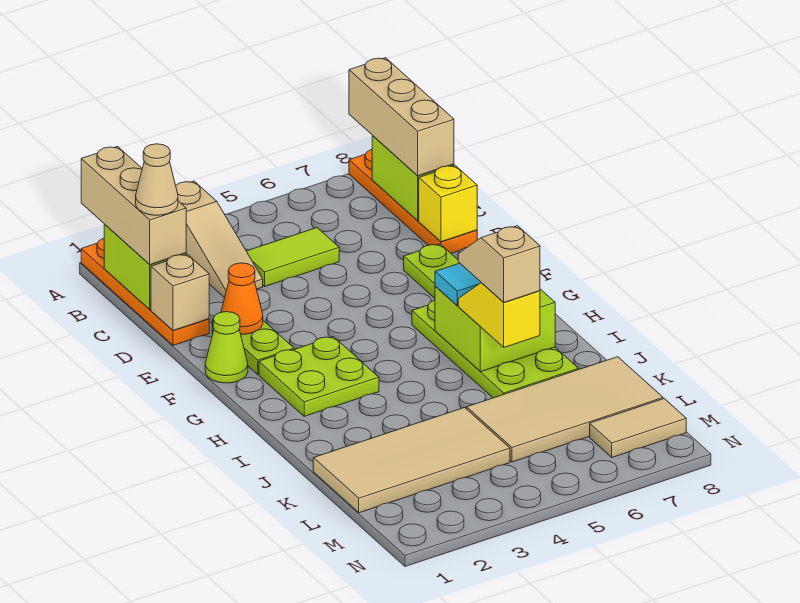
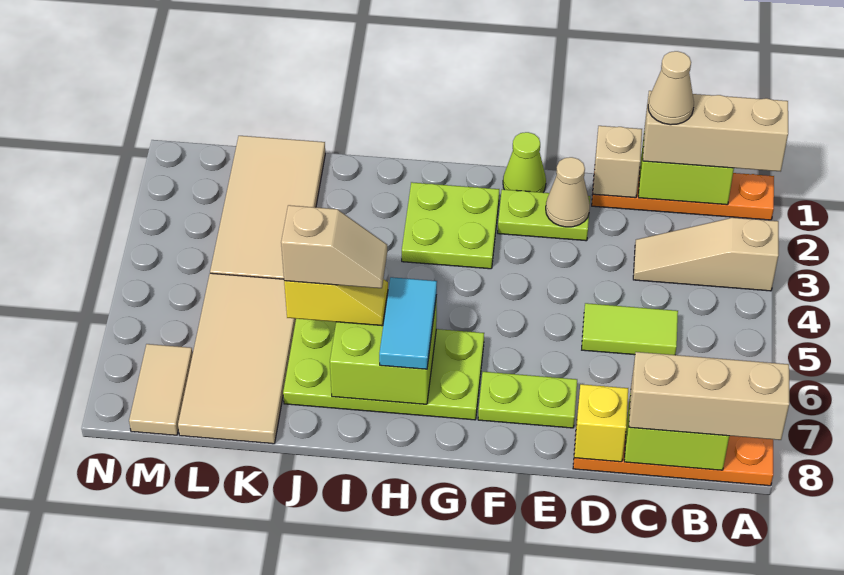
lime 1x2 tile [246,228,339,286] -> lime 1x2 tile turned to [582,303,678,355]
orange 1x1 cone [221,263,263,334] -> tan 1x1 cone [546,157,590,227]

